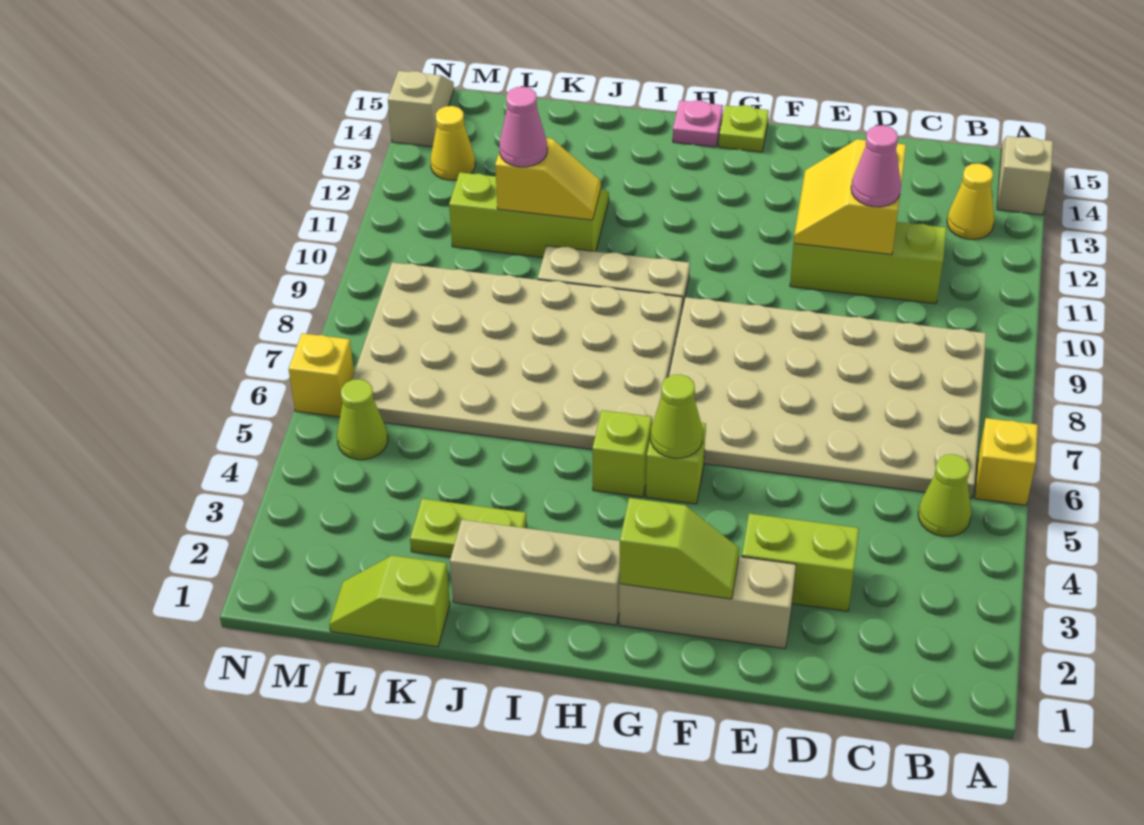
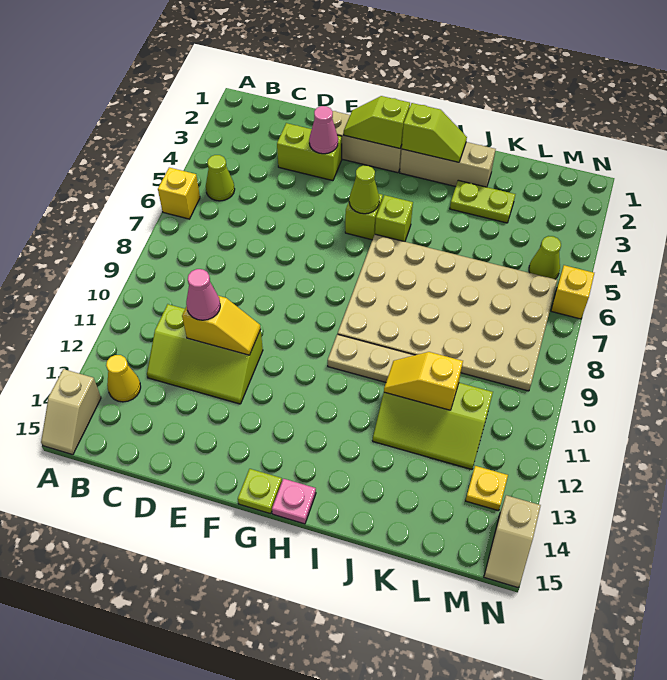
tan 4x6 plate [669,297,986,498] -> none
yellow 2x2 slope [794,139,906,255] -> yellow 1x2 slope [182,296,261,355]
lime 1x2 slope [329,555,450,647] -> lime 1x2 slope moved to [402,103,467,162]
pink 1x1 cone [499,87,547,167] -> pink 1x1 cone moved to [309,106,338,154]
yellow 1x1 cone [430,106,475,180] -> yellow 1x1 plate [466,466,508,511]

